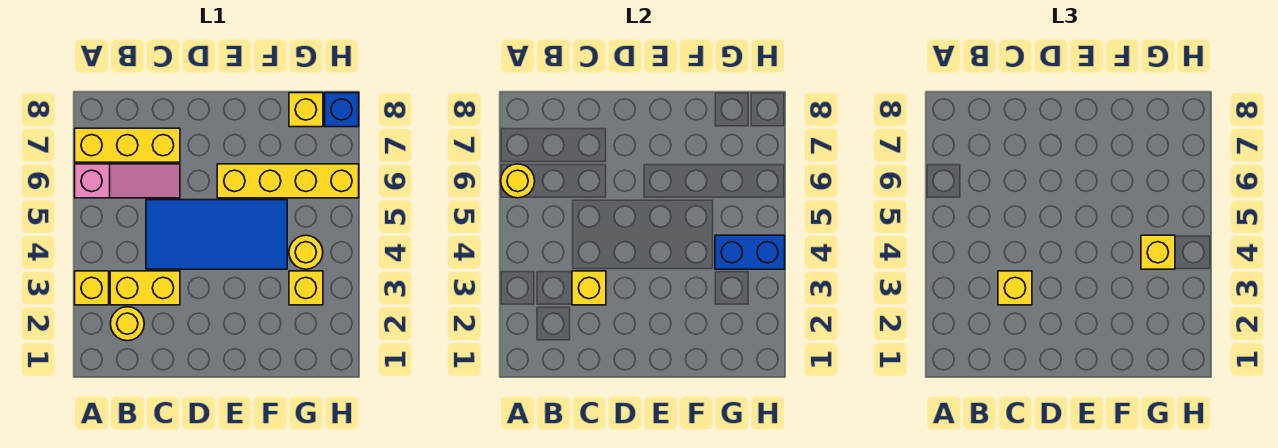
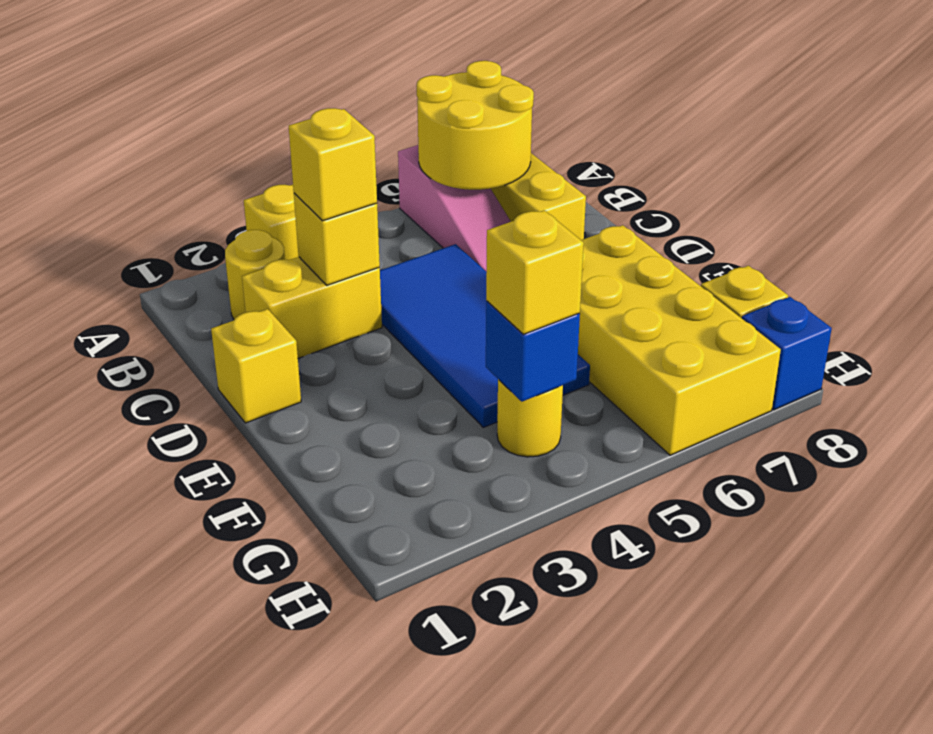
yellow 1x1 round brick [501,164,535,198] -> yellow 2x2 round brick [417,61,534,190]
yellow 1x2 brick [110,271,180,305] -> yellow 1x2 brick turned to [242,257,382,358]
yellow 1x4 brick [217,164,359,198] -> yellow 2x4 brick [578,225,781,455]
yellow 1x1 brick [289,271,323,305] -> yellow 1x1 brick moved to [211,309,301,423]
blue 1x2 brick [715,235,785,269] -> blue 1x1 brick [486,301,580,402]

